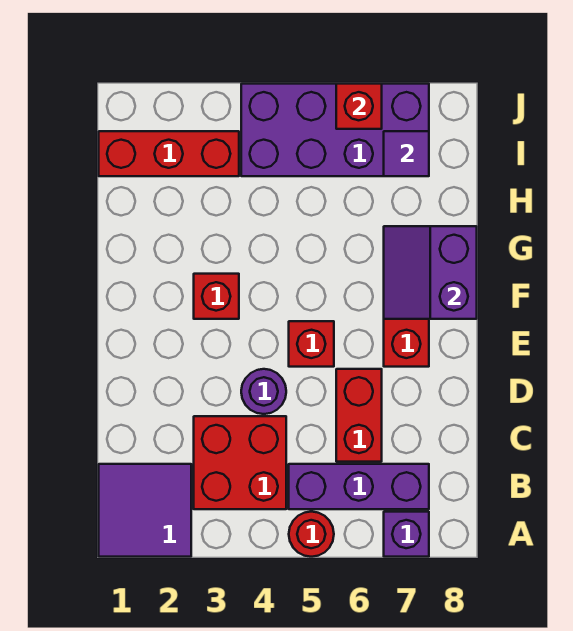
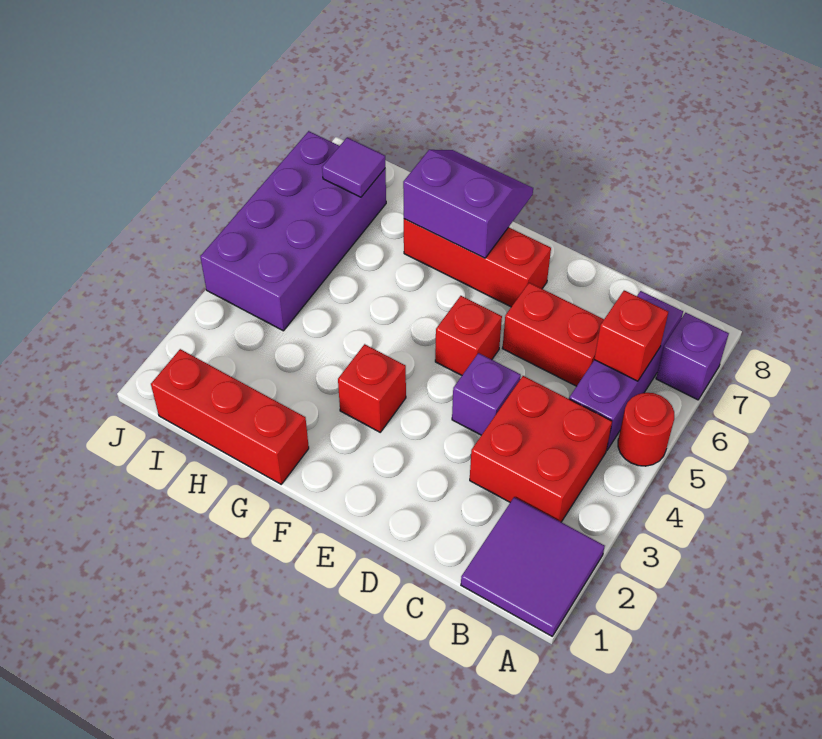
purple 1x1 round brick [241,369,286,414] -> purple 1x1 brick [452,353,521,435]
purple 2x2 slope [384,226,477,319] -> purple 2x2 slope turned to [403,150,533,258]
red 1x3 brick [99,131,239,176] -> red 1x3 brick turned to [151,349,309,484]
red 1x1 brick [336,84,382,129] -> red 1x1 brick moved to [594,290,668,381]

